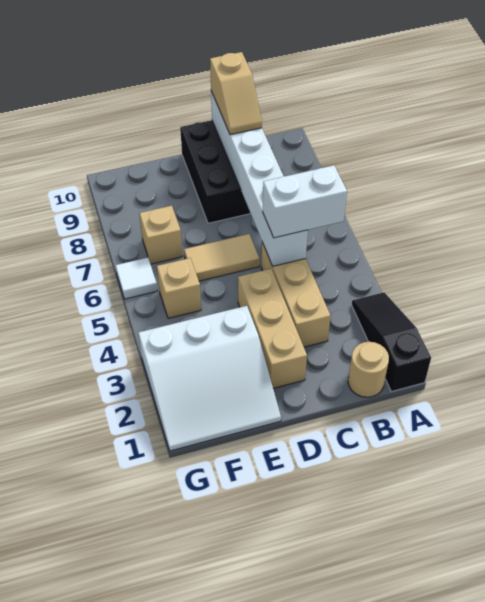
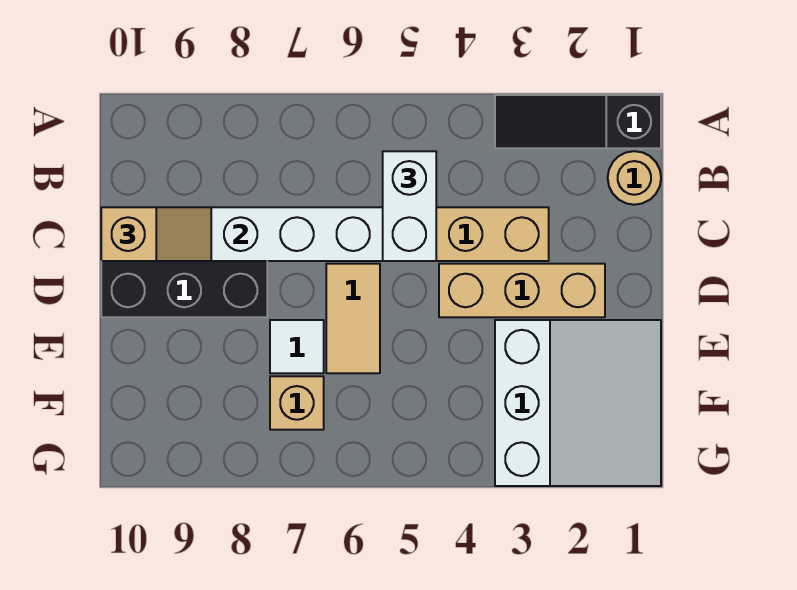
tan 1x1 brick [157,258,201,318] -> none
white 1x1 tile [115,258,157,299] -> white 1x1 tile moved to [270,320,324,373]

